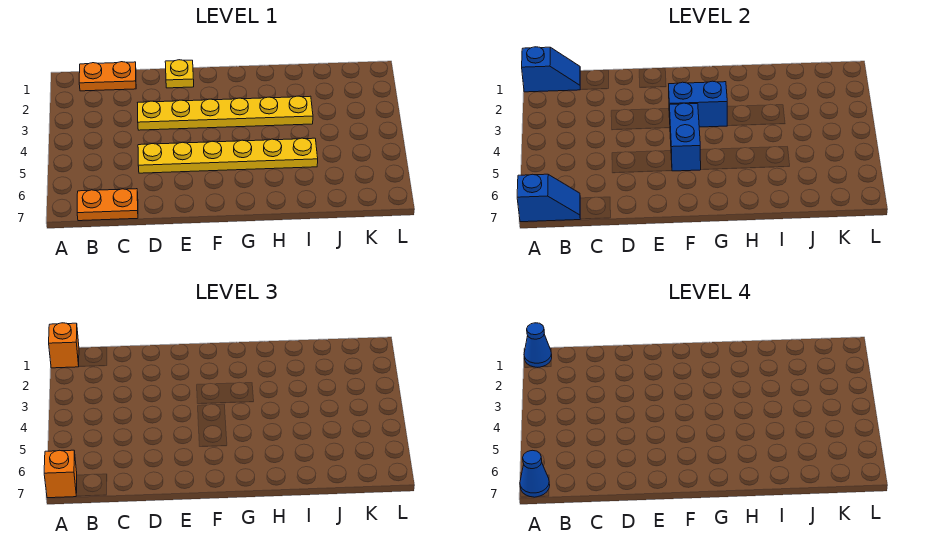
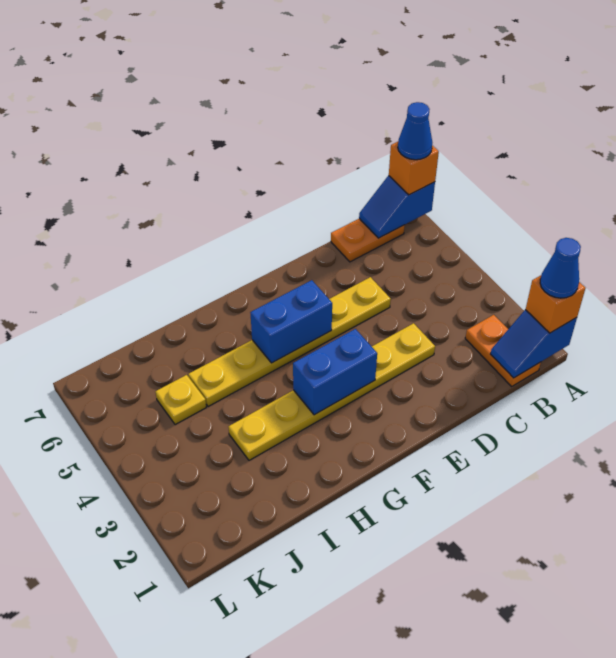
orange 1x2 plate [79,62,136,91] -> orange 1x2 plate turned to [465,315,541,386]
yellow 1x1 plate [165,60,194,88] -> yellow 1x1 plate moved to [155,375,206,425]
blue 1x2 brick [669,103,701,171] -> blue 1x2 brick turned to [250,280,332,363]

